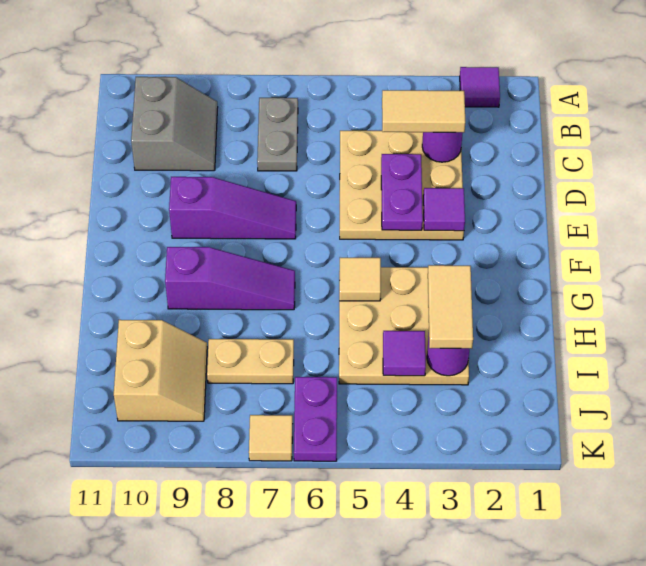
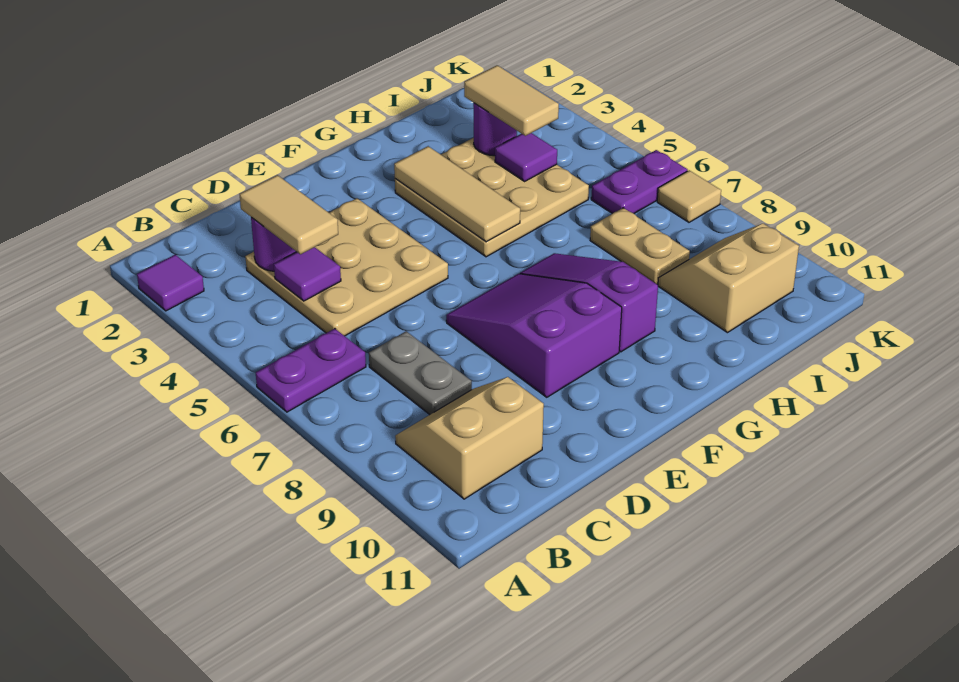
grey 1x2 plate [257,98,298,171] -> grey 1x2 plate turned to [369,331,472,415]
grey 2x2 slope [131,77,218,171] -> tan 2x2 slope [395,377,544,499]
purple 1x2 plate [381,154,423,230] -> purple 1x2 plate moved to [256,329,366,412]
purple 1x1 tile [423,188,465,231] -> purple 1x1 tile moved to [274,247,341,301]
purple 1x3 slope [169,177,296,239] -> purple 2x3 slope [446,274,622,397]
tan 1x1 tile [339,258,381,301] -> tan 1x3 tile [394,146,520,242]
tan 1x2 tile [428,265,473,349] -> tan 1x2 tile turned to [464,65,559,136]

